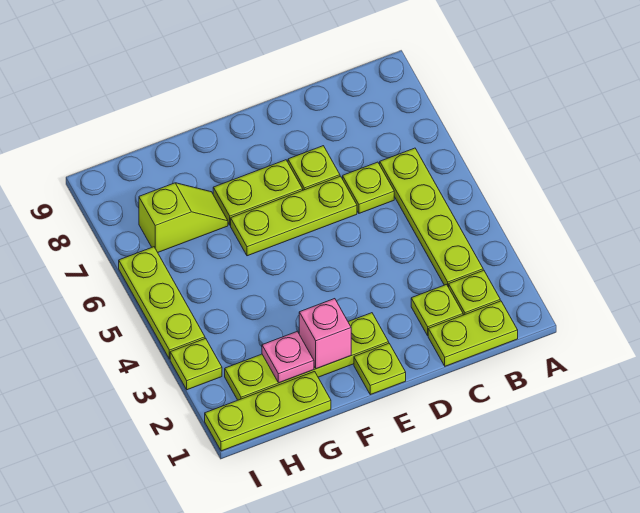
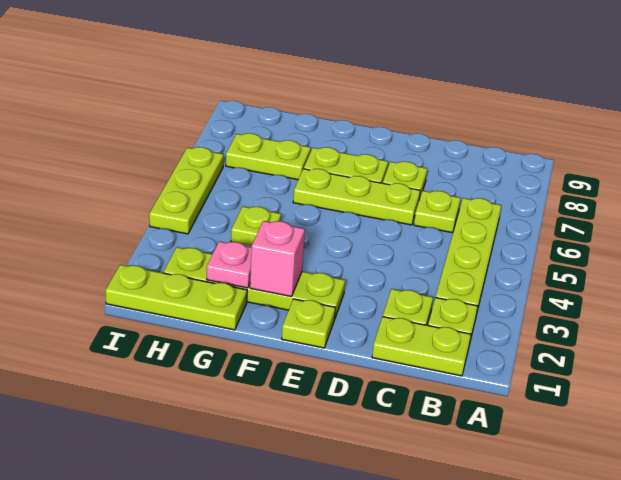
lime 1x2 slope [139,183,228,252] -> lime 1x2 plate [226,133,311,180]
lime 1x1 plate [170,338,222,390] -> lime 1x1 plate moved to [231,206,281,246]

